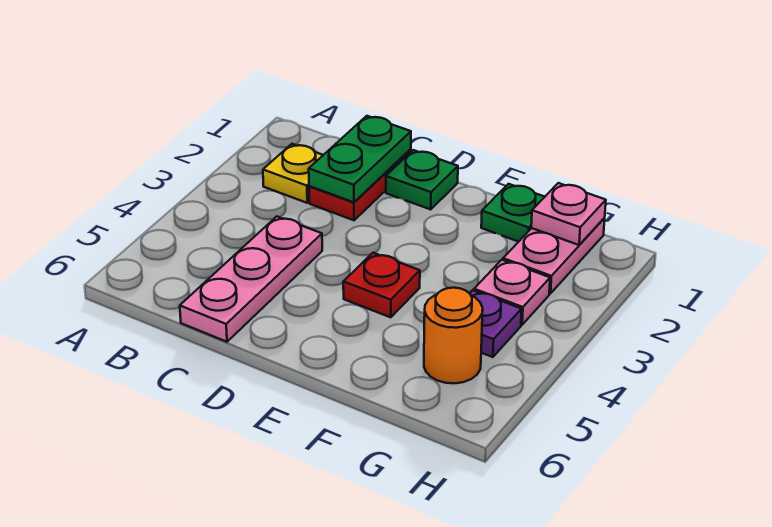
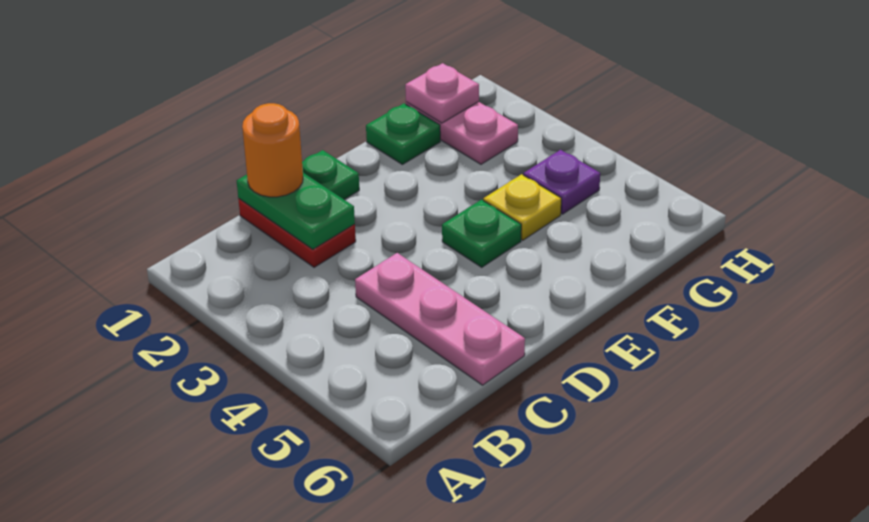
yellow 1x1 plate [263,144,323,203] -> yellow 1x1 plate moved to [483,174,561,240]
red 1x1 plate [343,253,420,317] -> green 1x1 plate [442,200,521,267]
pink 1x1 plate [474,260,550,325] -> none
orange 1x1 round brick [424,288,483,383] -> orange 1x1 round brick moved to [242,103,303,197]

